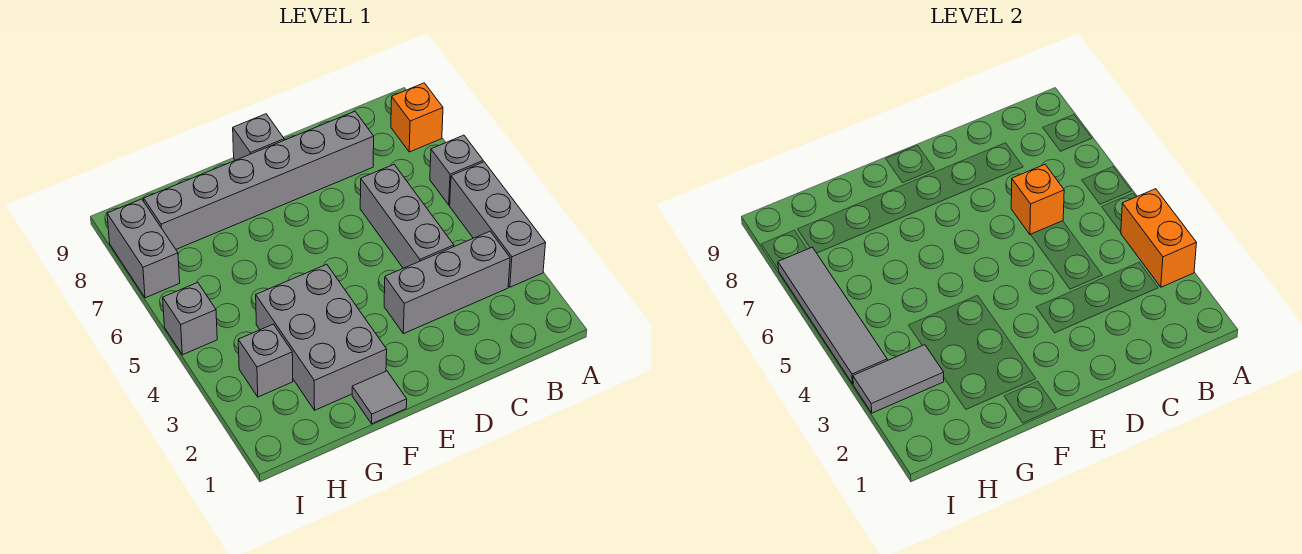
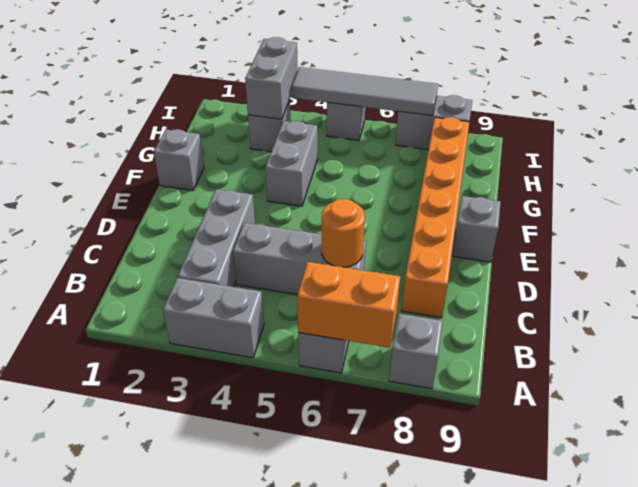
grey 1x3 brick [450,162,545,287] -> grey 1x2 brick [163,278,264,358]
orange 1x2 brick [1121,189,1196,287] -> orange 1x2 brick moved to [297,262,400,348]
orange 1x1 brick [391,83,443,152] -> grey 1x1 brick [389,314,443,389]
orange 1x1 brick [1011,165,1064,235] -> orange 1x1 round brick [322,199,365,267]
grey 1x6 brick [144,112,374,249] -> orange 1x6 brick [402,117,469,318]
grey 1x1 tile [352,371,407,424] -> grey 1x1 brick [154,129,204,190]
grey 2x3 brick [256,264,387,410] -> grey 1x2 brick [265,121,318,206]
grey 1x2 tile [853,345,944,413] -> grey 1x2 brick [245,37,298,119]

